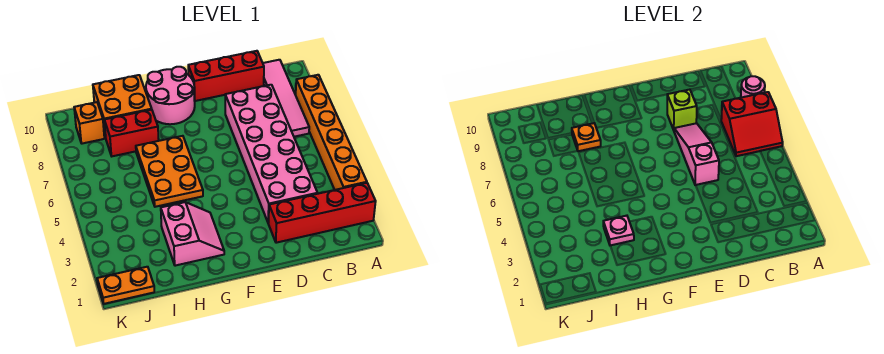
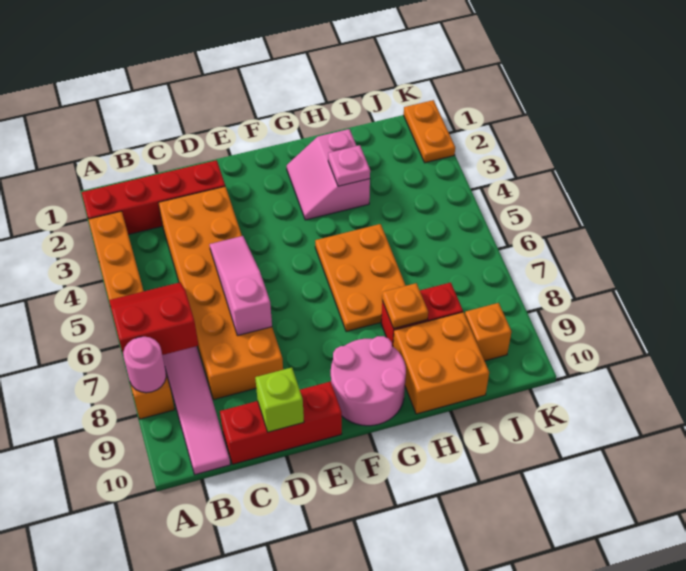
pink 2x6 brick [225,85,318,223] -> orange 2x6 brick [159,186,283,400]
pink 1x3 slope [674,123,719,185] -> pink 1x3 slope turned to [210,236,272,336]
lime 1x1 brick [667,90,697,130] -> lime 1x1 brick moved to [255,368,304,432]
orange 1x2 plate [97,267,154,304] -> orange 1x2 plate turned to [404,100,455,163]

